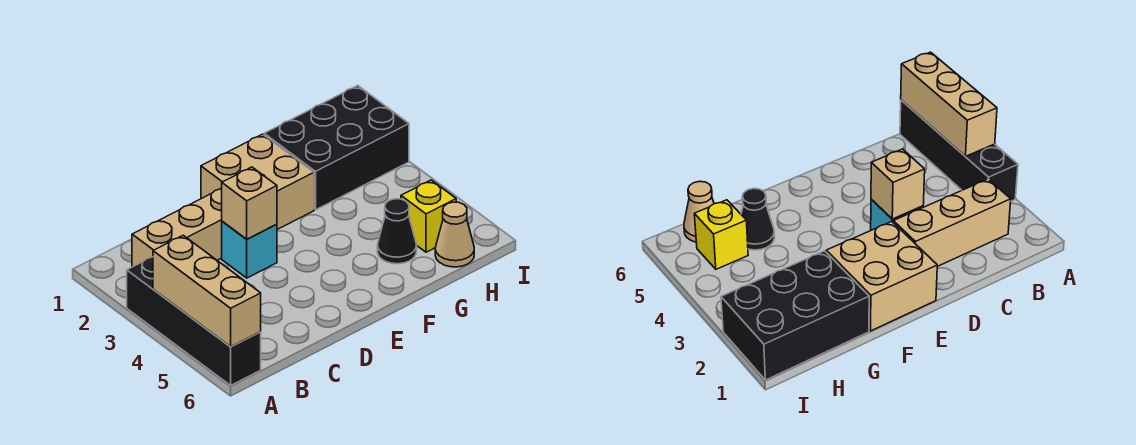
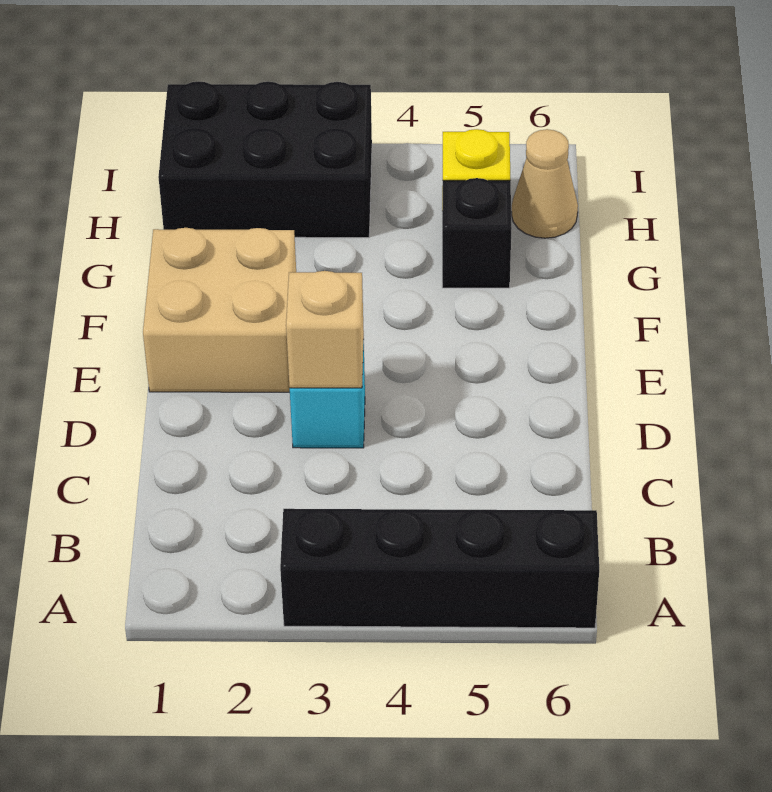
tan 1x3 brick [153,235,261,347] -> none
tan 1x3 brick [132,188,222,267] -> none
black 2x3 brick [264,86,409,210] -> black 2x3 brick turned to [158,81,372,238]
black 1x1 cone [377,199,417,264] -> black 1x1 brick [442,178,512,288]

